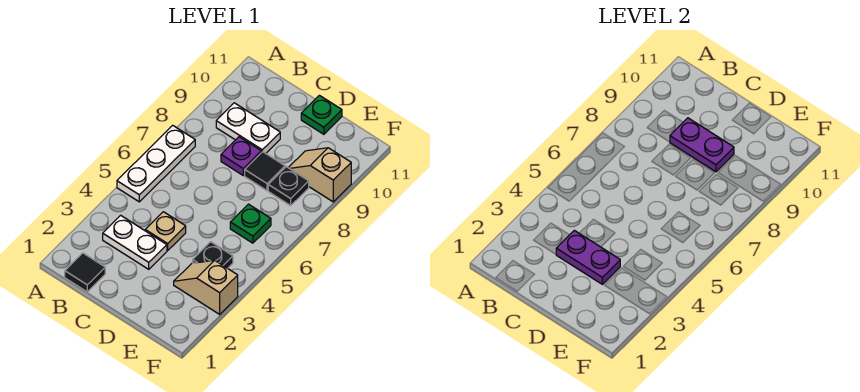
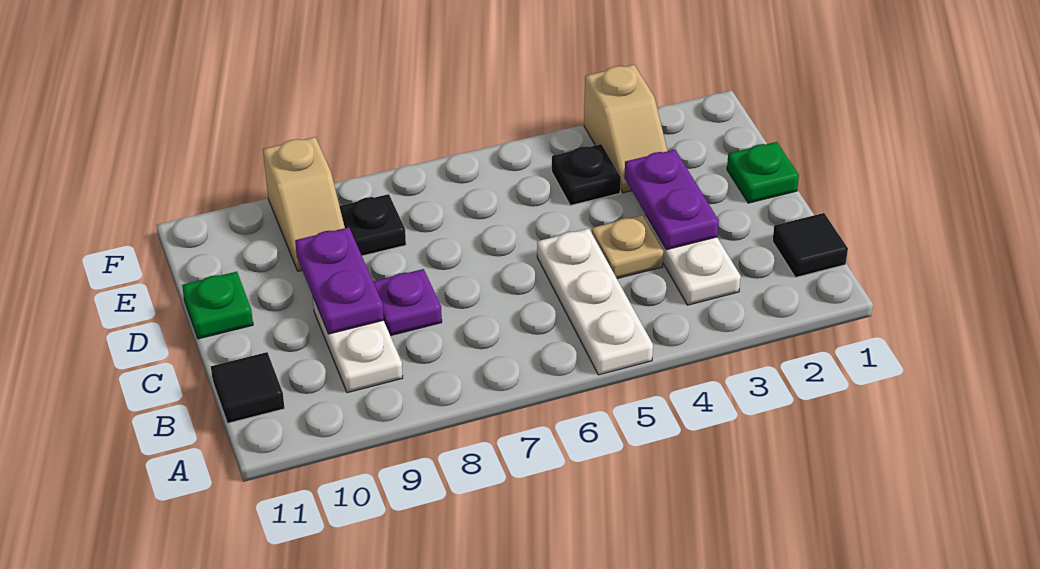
white 1x3 plate [117,125,195,202] -> white 1x3 plate turned to [537,229,653,375]
black 1x1 tile [245,152,285,190] -> black 1x1 tile moved to [211,352,285,423]
green 1x1 plate [230,204,271,243] -> green 1x1 plate moved to [727,142,799,203]

